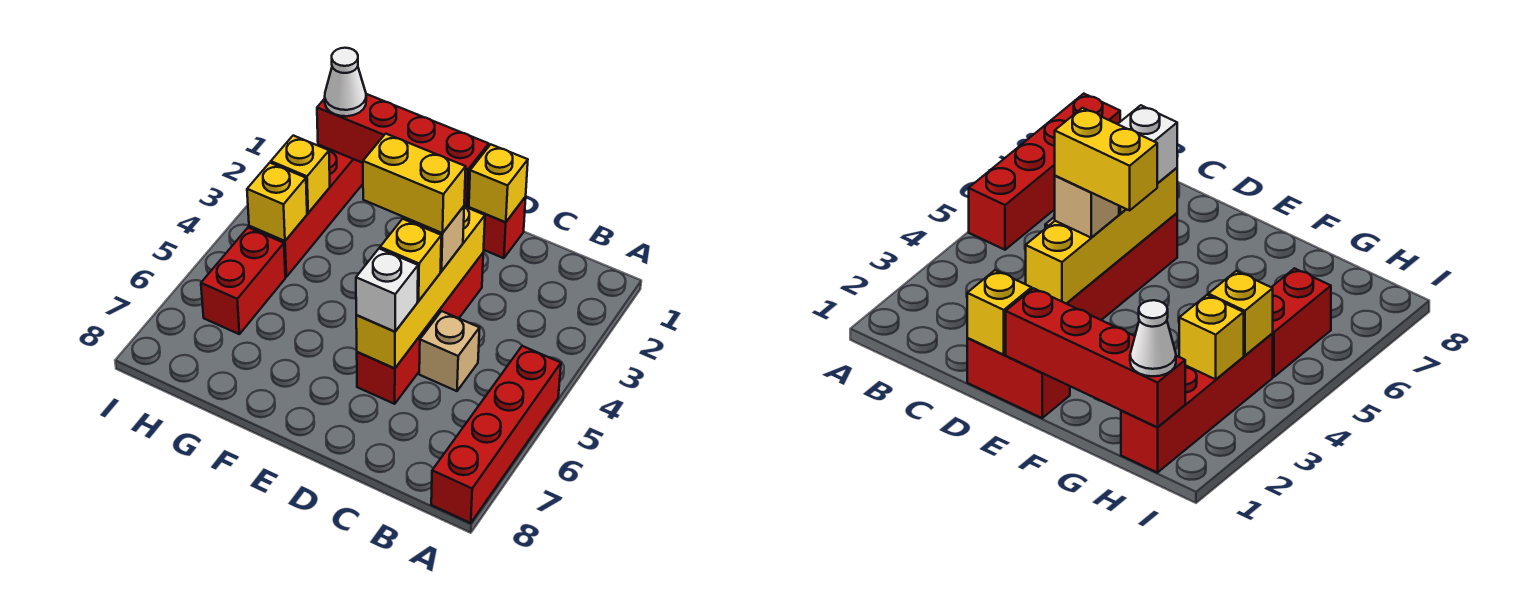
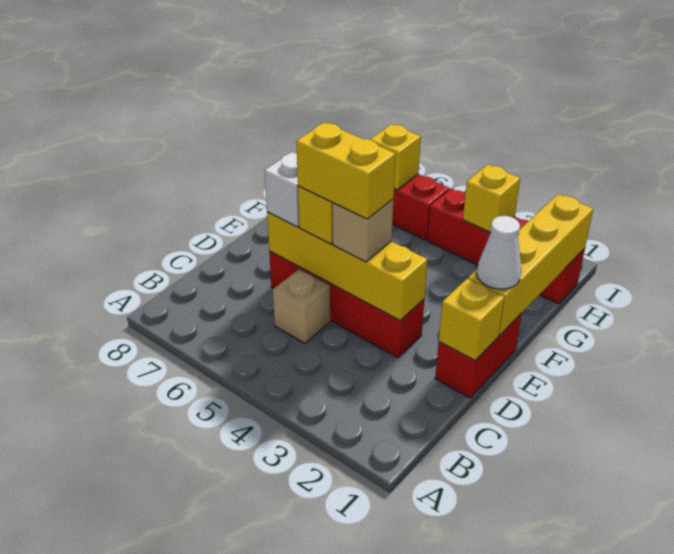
red 1x4 brick [431,346,561,523] -> none
yellow 1x2 brick [363,134,466,233] -> yellow 1x2 brick turned to [296,122,396,219]
red 1x4 brick [317,94,489,206] -> yellow 1x4 brick [468,194,593,335]
white 1x1 cone [325,48,366,116] -> white 1x1 cone moved to [477,216,522,289]
yellow 1x1 brick [247,163,307,241] -> yellow 1x1 brick moved to [370,124,421,190]

